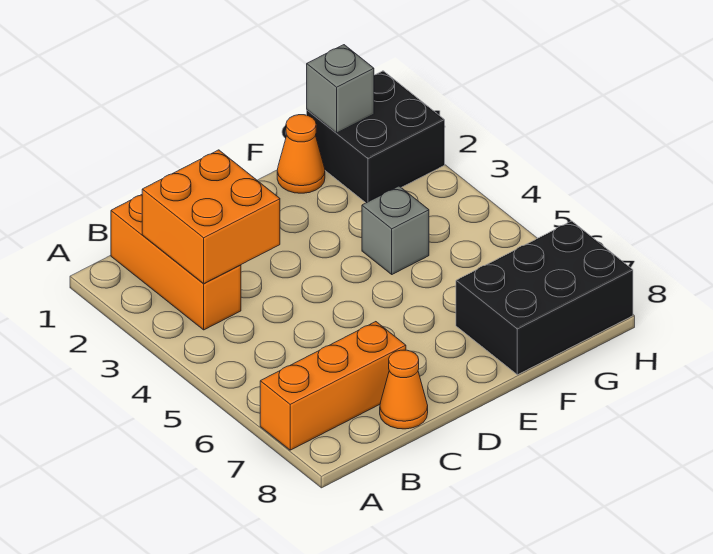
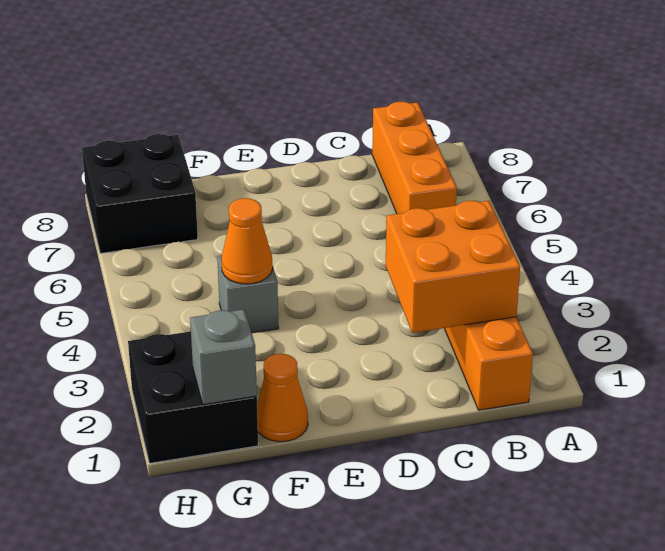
orange 1x3 brick [260,322,406,450] -> orange 1x3 brick turned to [372,102,457,214]
orange 1x1 cone [380,350,428,429] -> orange 1x1 cone moved to [221,198,273,284]
black 2x3 brick [456,221,633,375] -> black 2x2 brick [82,134,198,254]

